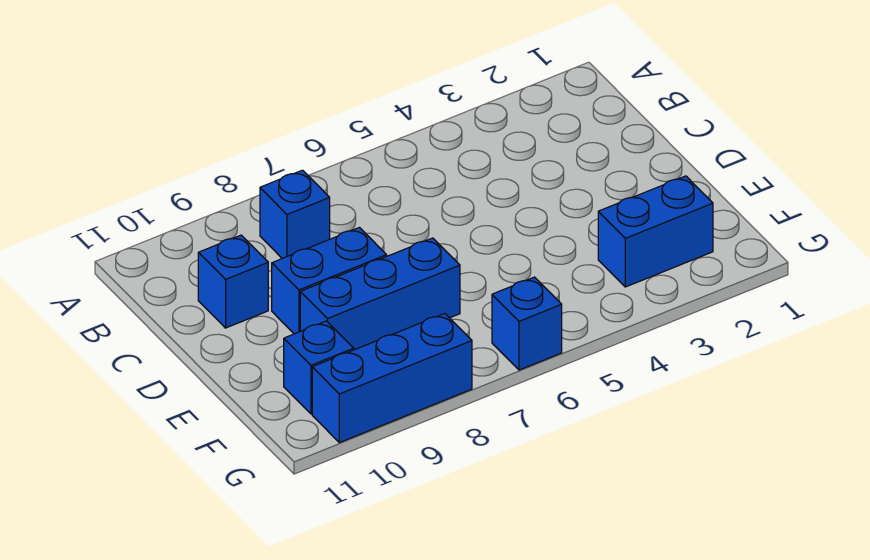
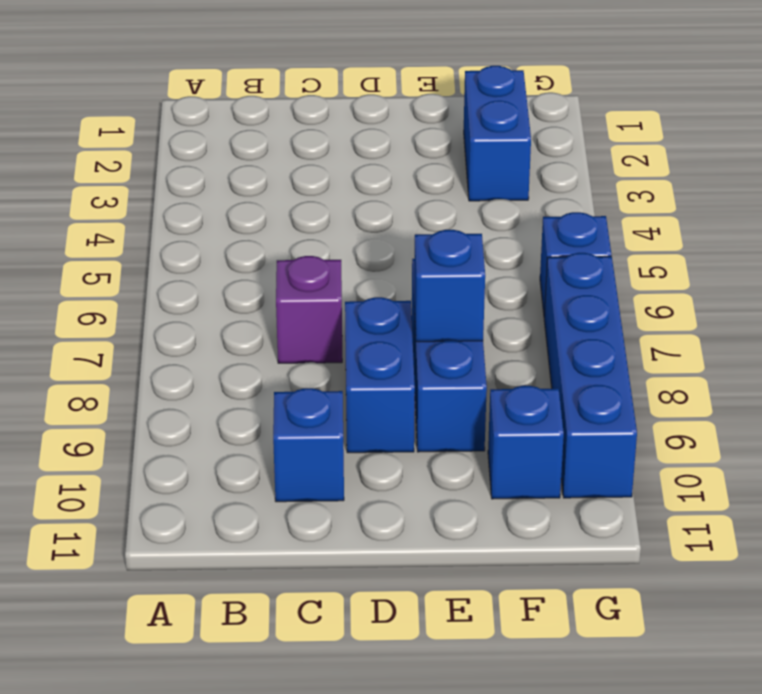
blue 1x1 brick [260,170,330,258] -> blue 1x1 brick moved to [414,230,485,342]
none -> purple 1x1 brick [276,256,342,363]
blue 1x3 brick [312,313,472,443] -> blue 1x4 brick [544,253,637,498]

